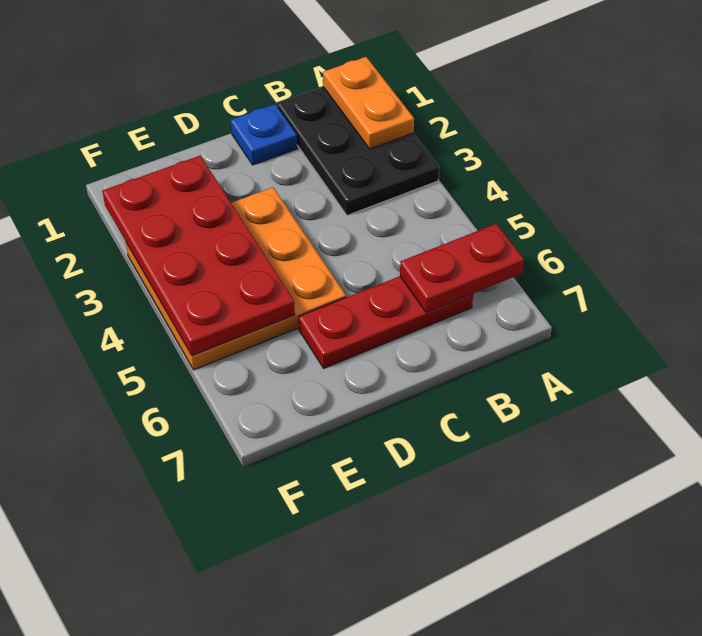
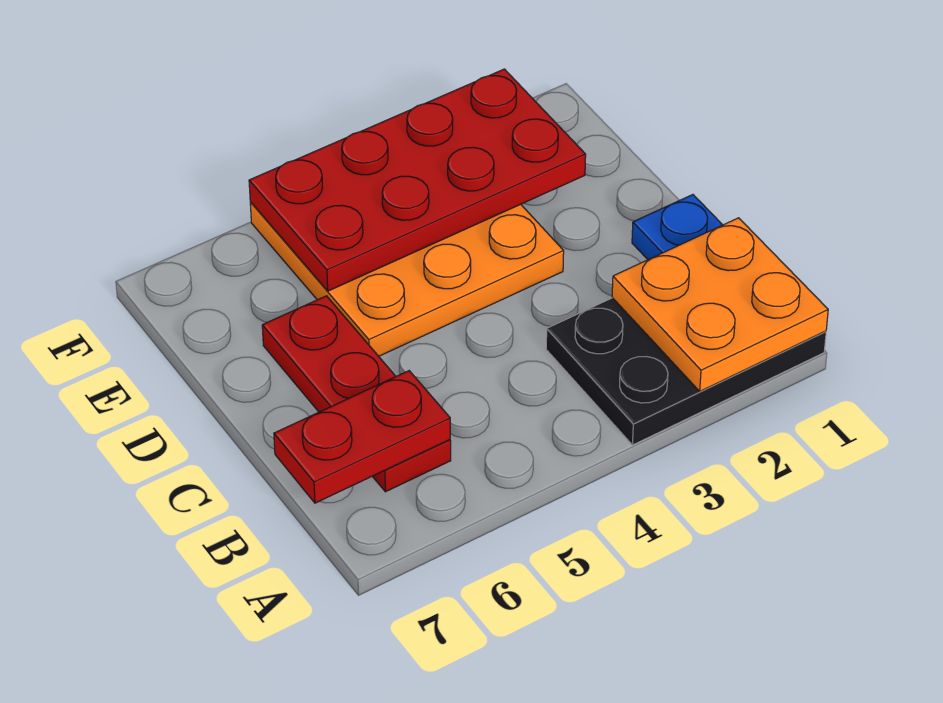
orange 1x2 plate [323,57,414,149] -> orange 2x2 plate [612,218,828,391]
red 1x2 plate [400,224,524,312] -> red 1x2 plate turned to [274,371,450,503]

